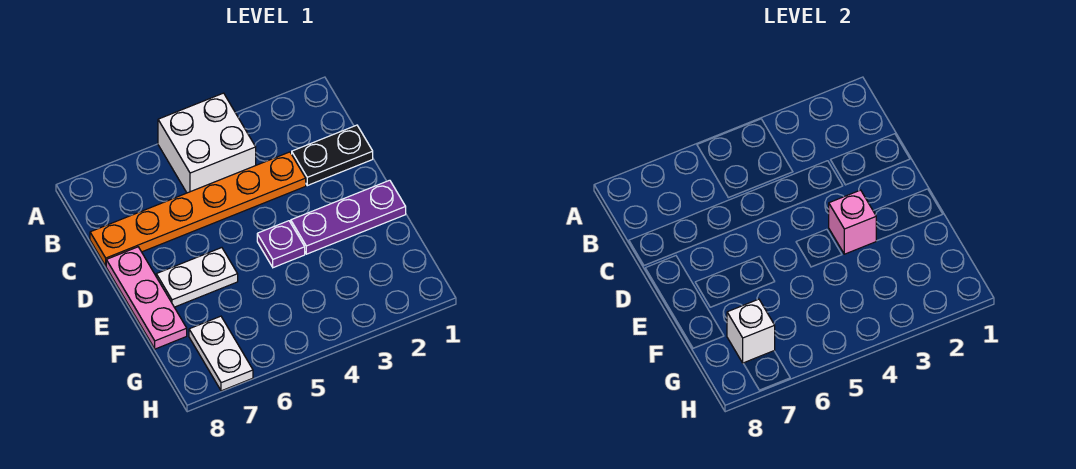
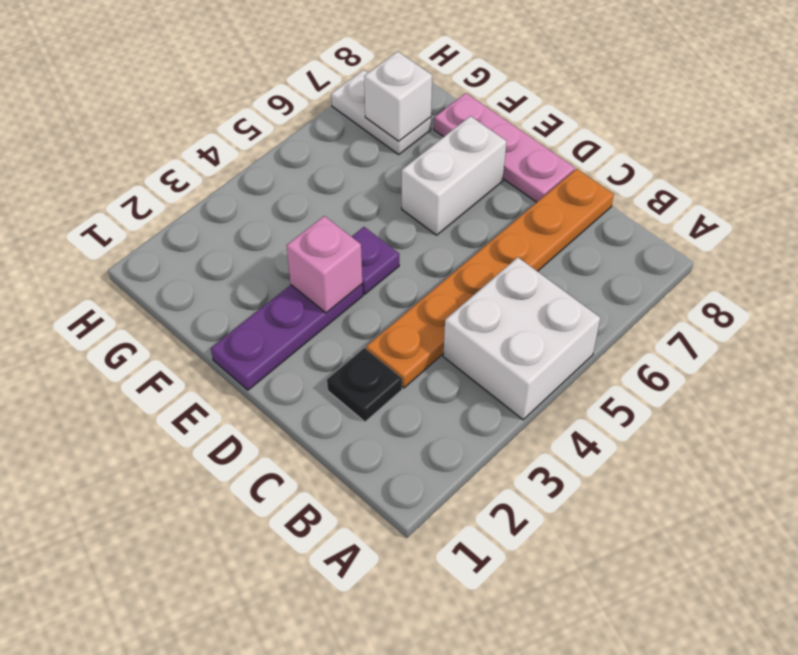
black 1x2 plate [292,125,373,186] -> black 1x1 plate [327,348,402,422]
white 1x2 plate [156,248,238,307] -> white 1x2 brick [402,116,506,235]

